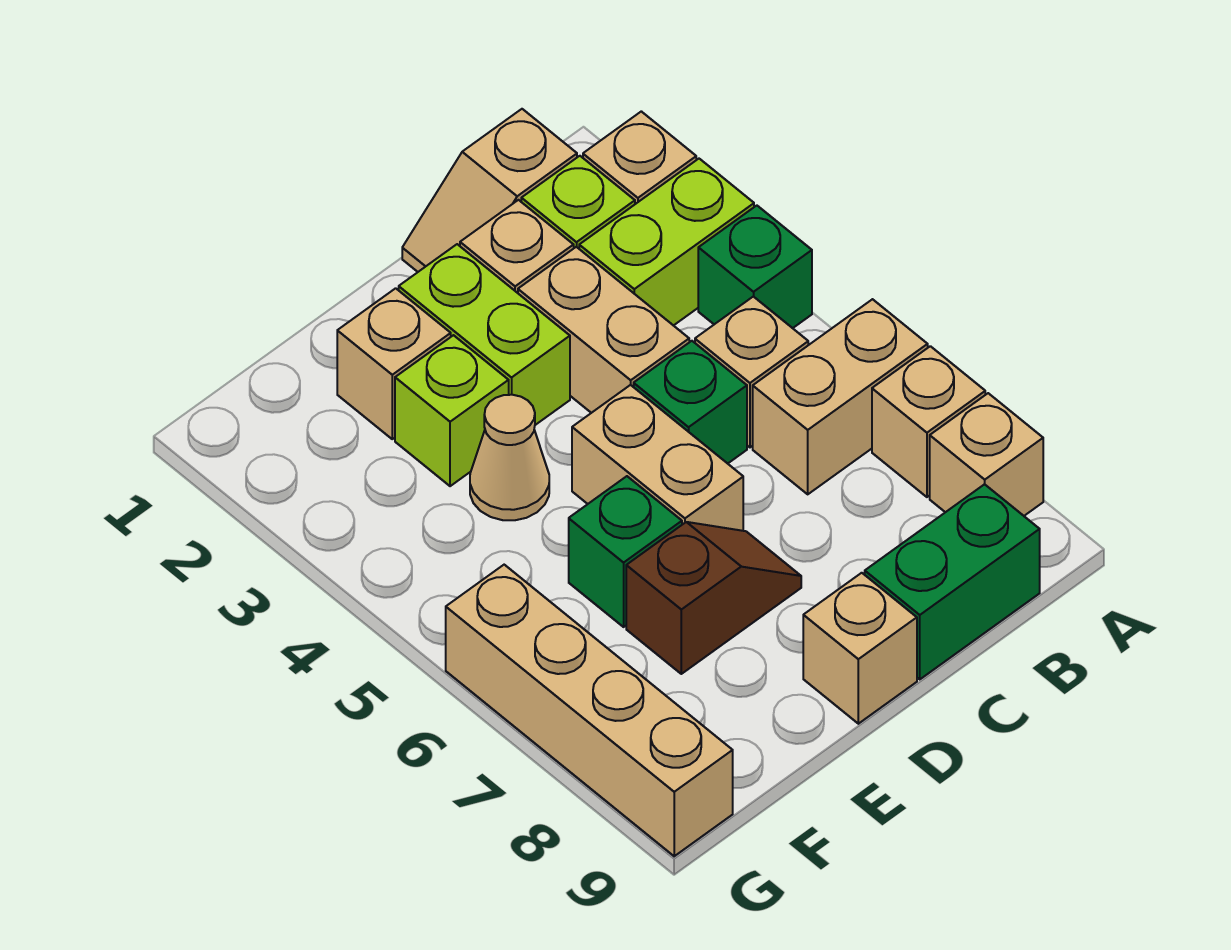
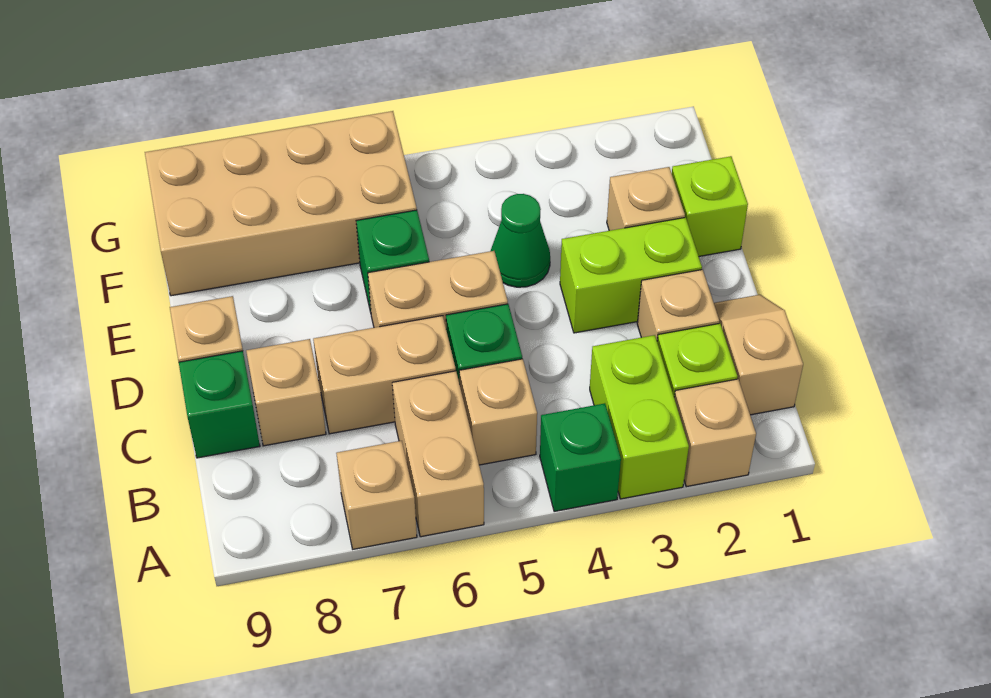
tan 1x1 brick [930,393,1043,516] -> tan 1x1 brick moved to [246,339,326,446]
green 1x2 brick [865,484,1040,679] -> green 1x1 brick [179,351,260,458]
tan 1x2 brick [518,247,689,413] -> tan 1x2 brick moved to [313,316,456,434]
brown 1x2 slope [626,522,801,674] -> none
lime 1x1 brick [395,335,509,486] -> lime 1x1 brick moved to [672,156,748,256]
tan 1x1 cone [470,395,549,520] -> green 1x1 cone [491,194,550,287]
tan 1x4 brick [446,565,733,856] -> tan 2x4 brick [145,111,417,296]

